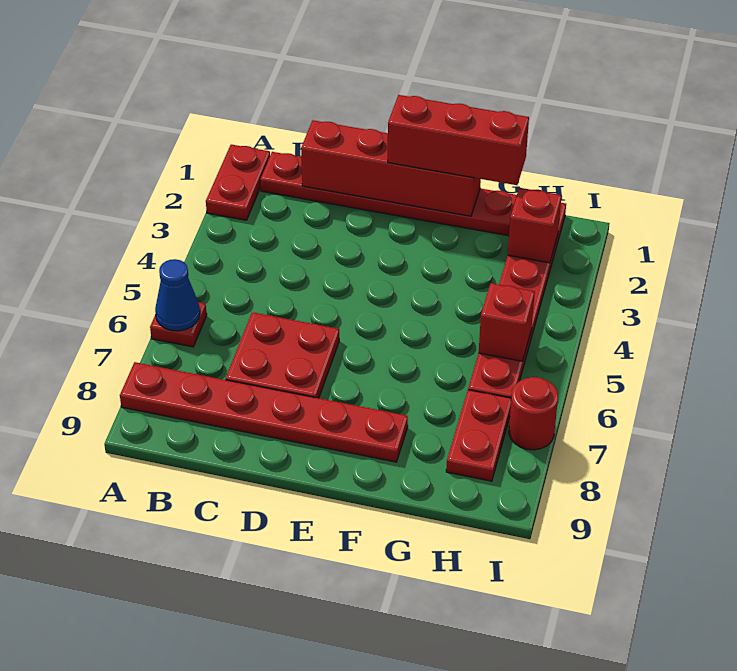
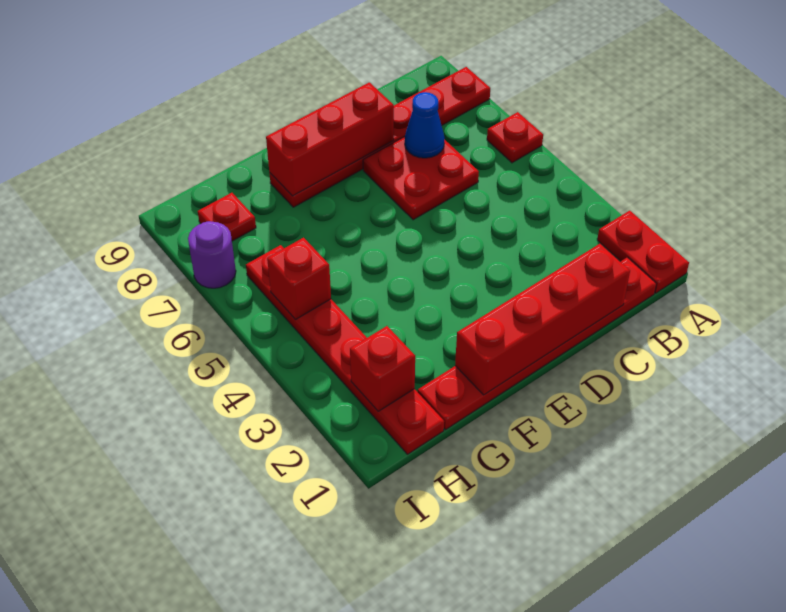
blue 1x1 cone [155,259,200,331] -> blue 1x1 cone moved to [405,92,445,158]
red 1x3 brick [388,95,529,185] -> red 1x3 brick moved to [266,82,394,196]
red 1x2 plate [446,390,511,481] -> red 1x1 plate [198,193,256,241]
red 1x1 round brick [509,377,558,450] -> purple 1x1 round brick [188,221,236,288]

